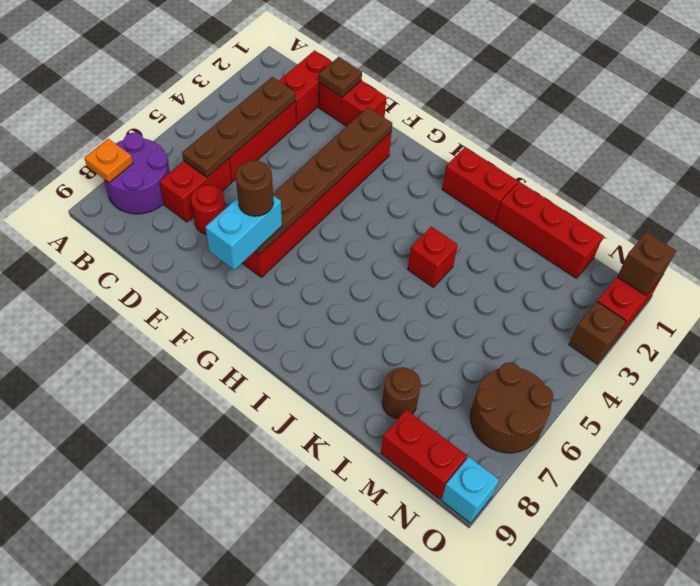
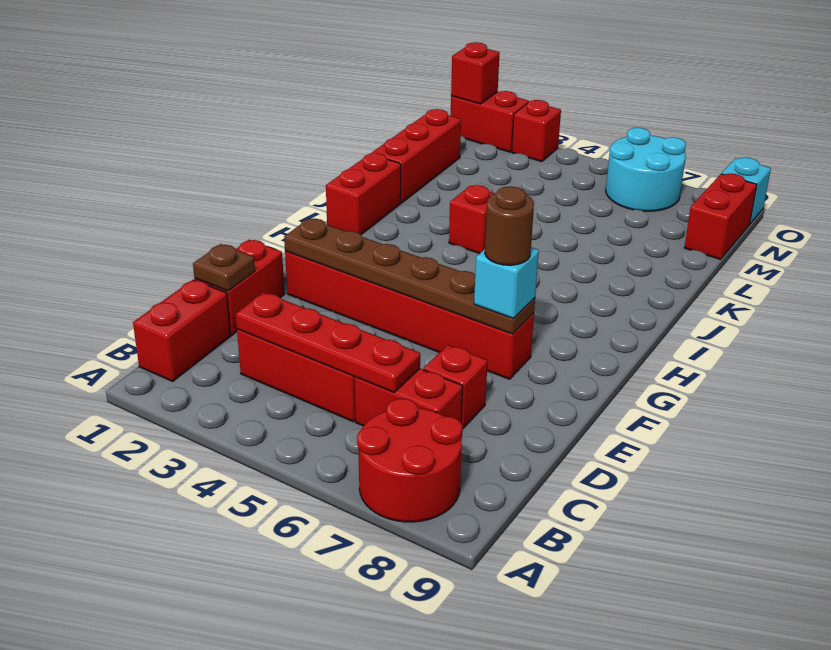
purple 2x2 round brick [104,133,170,214] -> red 2x2 round brick [357,398,463,522]
orange 1x1 plate [84,139,133,183] -> none
red 1x2 brick [279,50,332,125] -> red 1x2 brick turned to [133,280,231,381]
brown 1x4 plate [182,77,296,177] -> red 1x4 plate [236,292,420,392]
red 1x1 round brick [191,185,225,234] -> red 1x1 brick [423,345,488,428]
cyan 1x2 brick [205,196,282,270] -> cyan 1x1 brick [474,247,539,319]
brown 1x1 round brick [382,367,421,419] -> none
brown 2x2 round brick [470,362,553,453] -> cyan 2x2 round brick [606,128,686,211]
brown 1x1 brick [617,232,676,295] -> red 1x1 brick [451,42,500,104]
brown 1x1 brick [569,302,626,364] -> red 1x1 brick [512,100,561,162]

